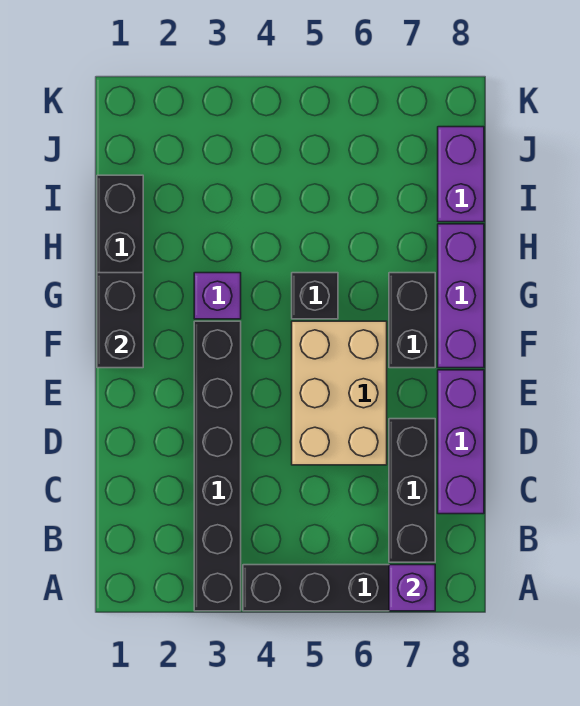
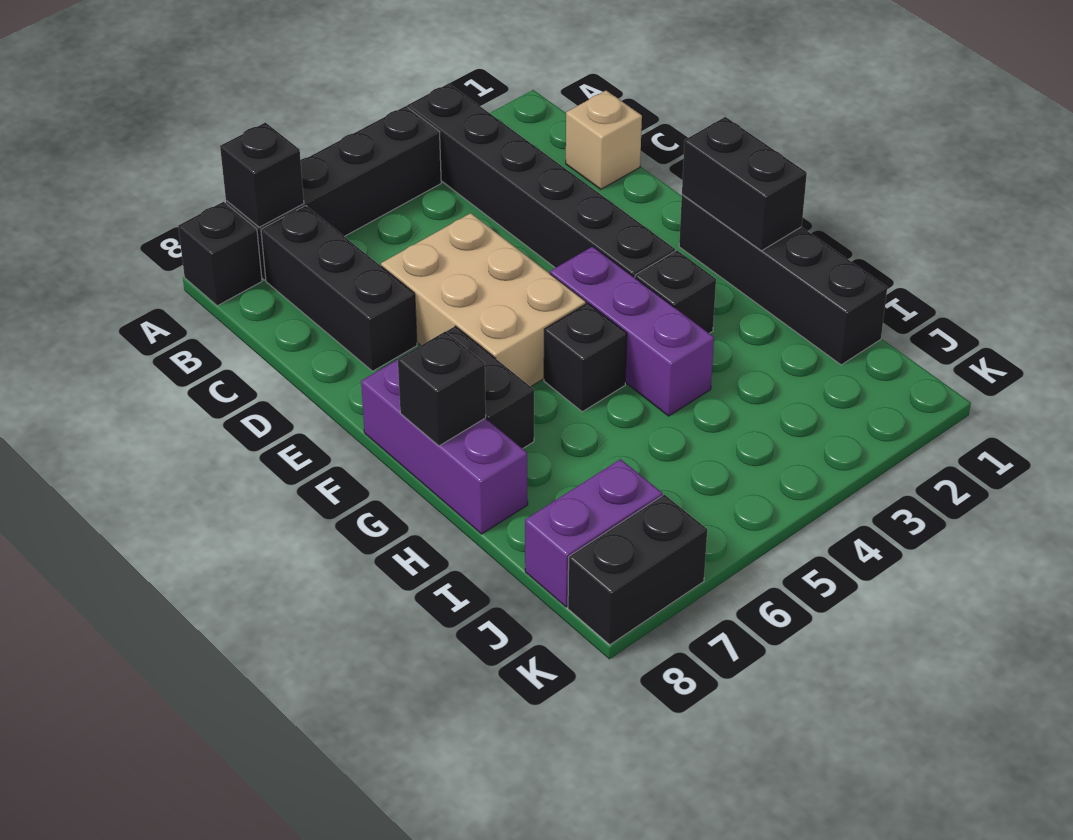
purple 1x1 brick [389,565,435,611] -> black 1x1 brick [220,123,304,227]
none -> black 1x1 brick [178,202,262,306]
none -> tan 1x1 brick [566,91,642,189]
purple 1x3 brick [438,370,484,514] -> purple 1x3 brick moved to [550,246,714,416]
purple 1x1 brick [194,273,241,319] -> black 1x1 brick [635,251,716,333]
none -> black 1x1 brick [398,331,486,446]
purple 1x2 brick [438,127,484,222] -> purple 1x2 brick turned to [525,459,662,607]
none -> black 1x2 brick [568,495,707,645]

